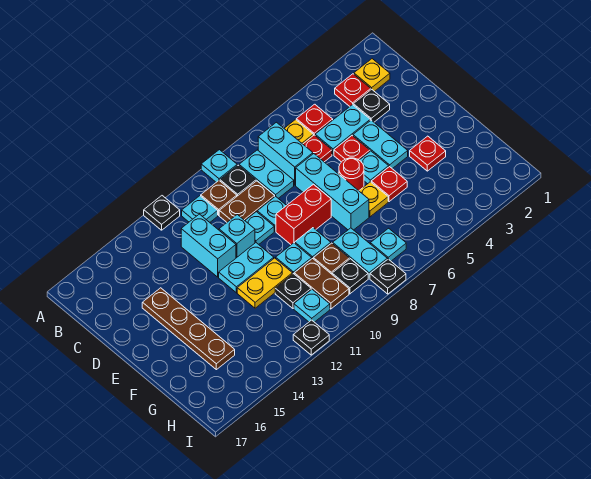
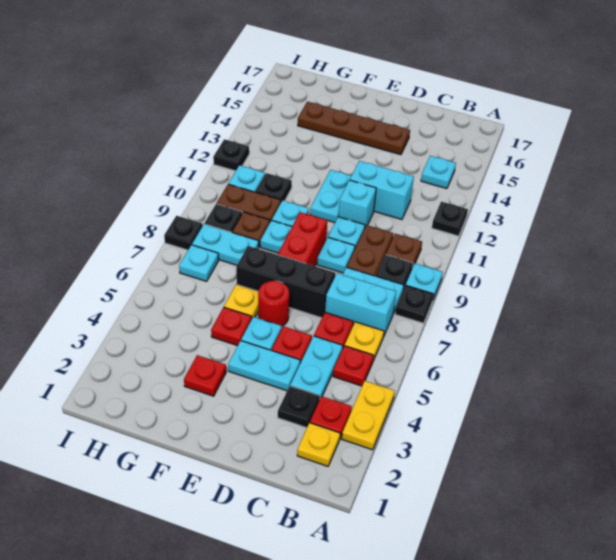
none -> black 1x1 plate [395,285,434,323]
cyan 1x1 plate [182,196,218,222] -> cyan 1x1 plate moved to [421,156,456,189]
cyan 1x3 brick [296,154,369,230] -> black 1x3 brick [236,246,335,318]
yellow 1x2 plate [237,258,293,308] -> yellow 1x2 plate moved to [342,381,395,450]

